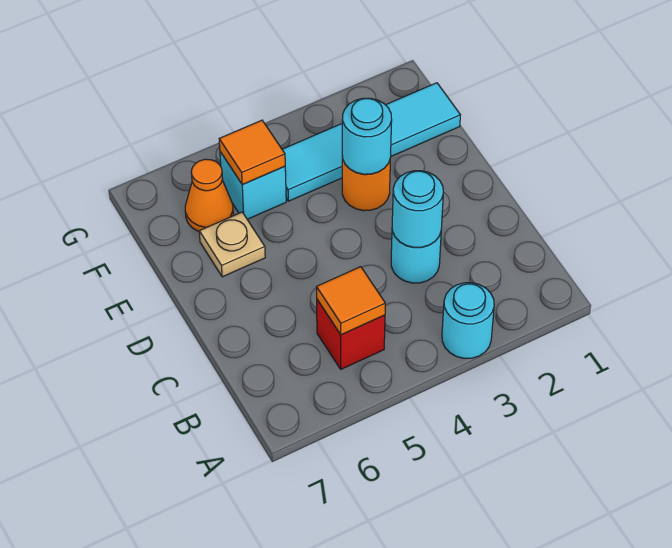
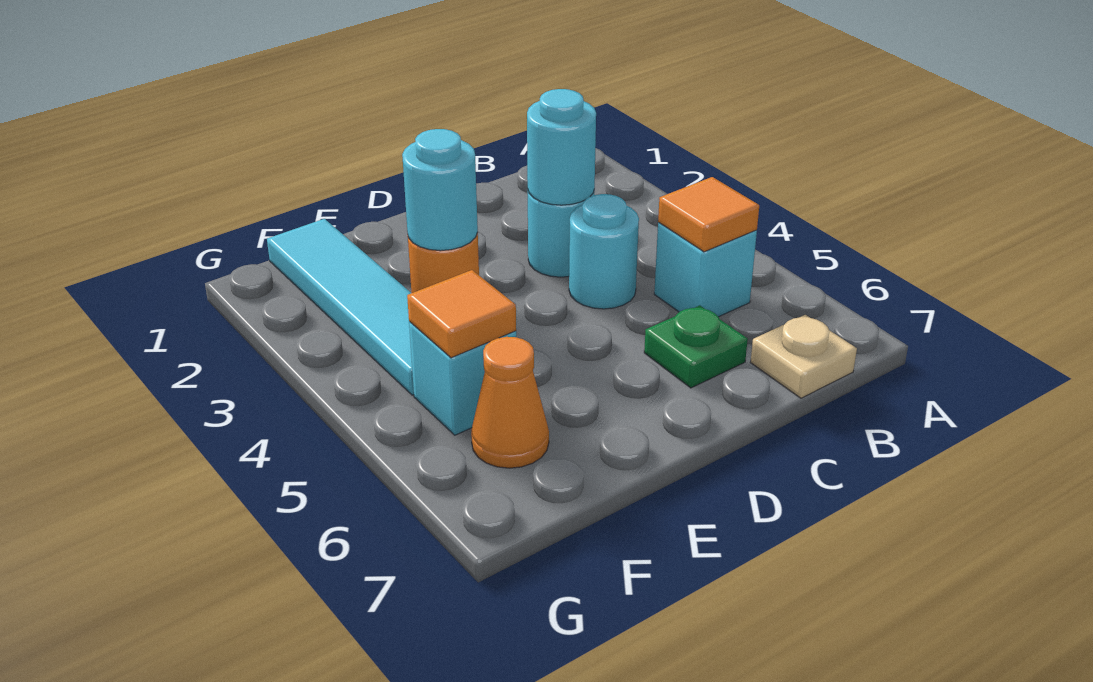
cyan 1x1 round brick [442,283,494,359] -> cyan 1x1 round brick moved to [569,194,639,309]
red 1x1 brick [317,300,385,369] -> cyan 1x1 brick [654,222,757,317]
none -> green 1x1 plate [644,305,748,388]
tan 1x1 plate [199,212,265,277] -> tan 1x1 plate moved to [750,315,857,398]

